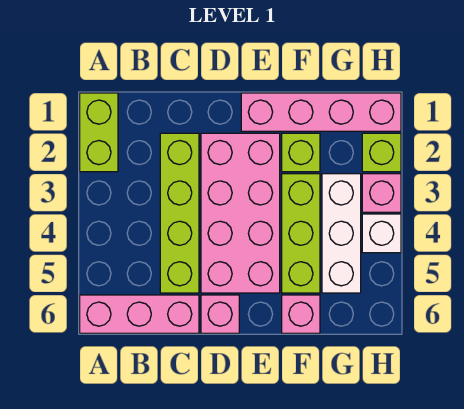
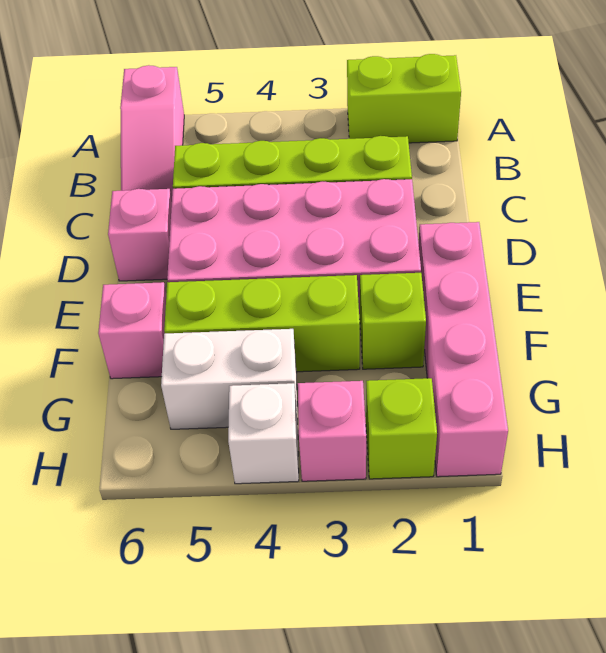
pink 1x3 brick [80,295,199,333] -> pink 1x3 slope [120,65,184,199]
white 1x3 brick [322,174,361,293] -> white 1x2 brick [161,329,298,429]

